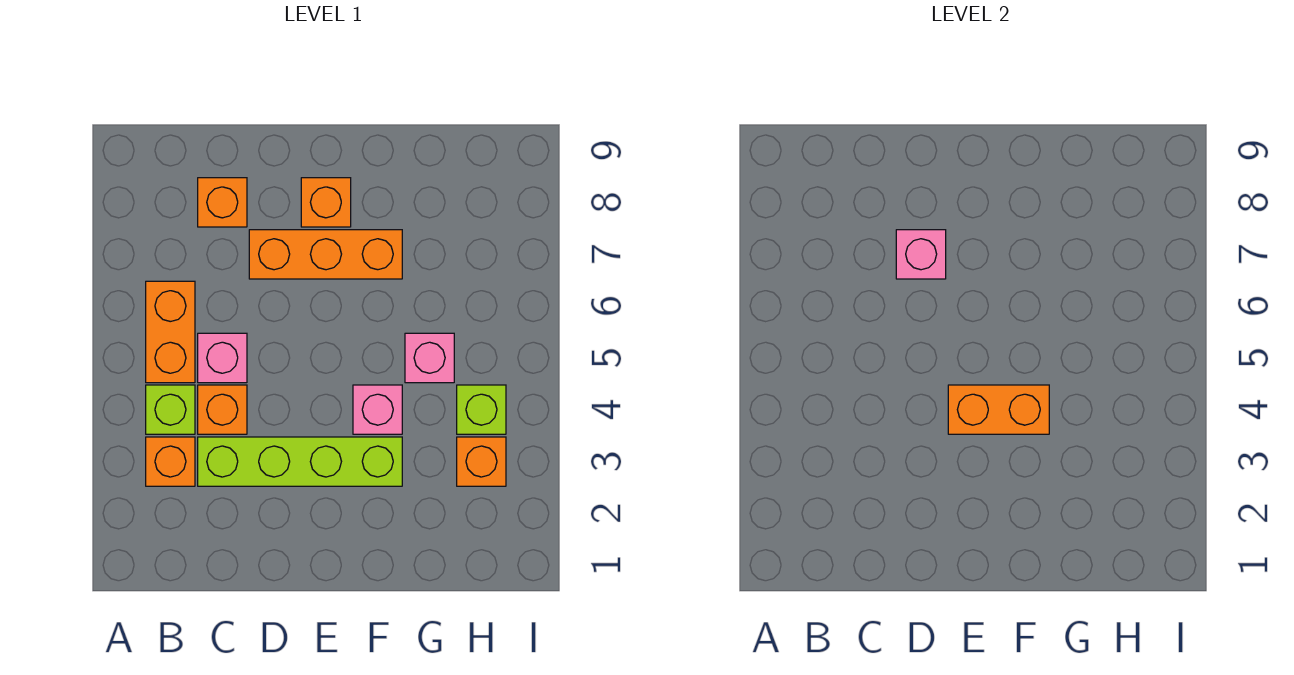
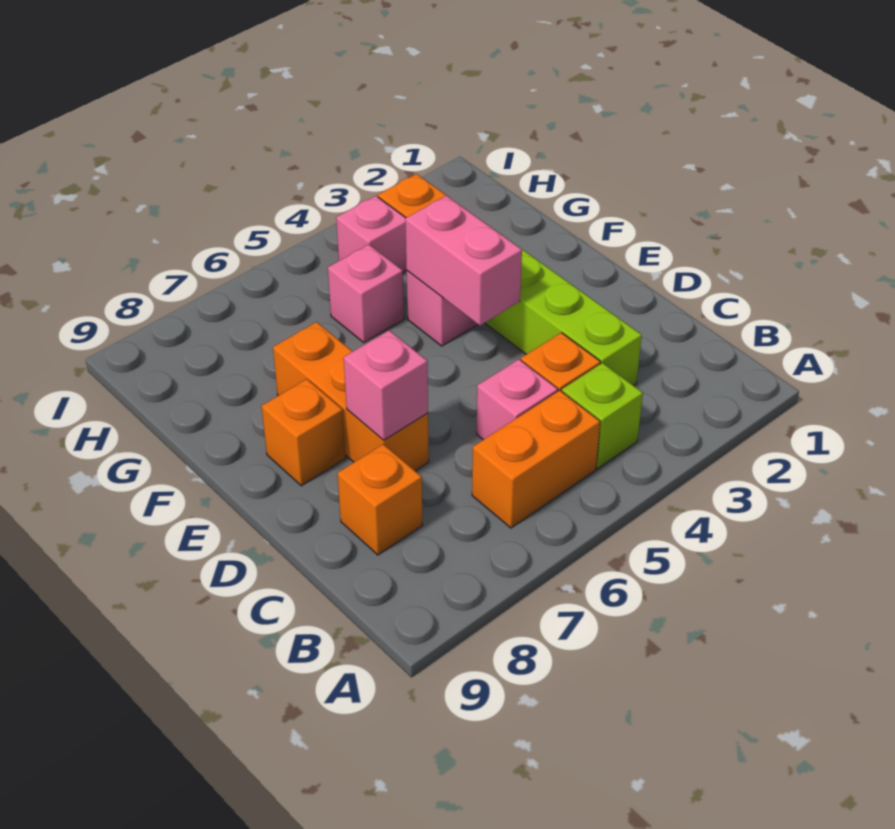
orange 1x1 brick [146,437,195,486] -> none
orange 1x2 brick [948,385,1049,434] -> pink 1x2 brick [405,196,522,325]
lime 1x1 brick [457,385,506,434] -> pink 1x1 brick [336,196,407,273]

